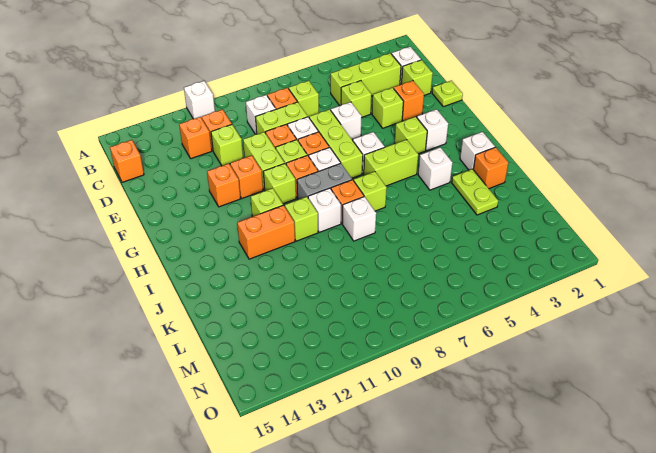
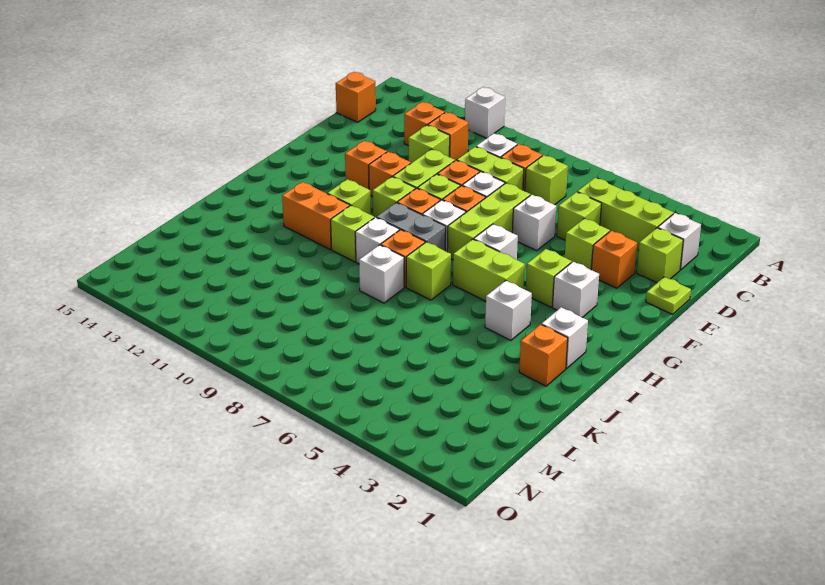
lime 1x2 plate [452,169,498,215] -> none

